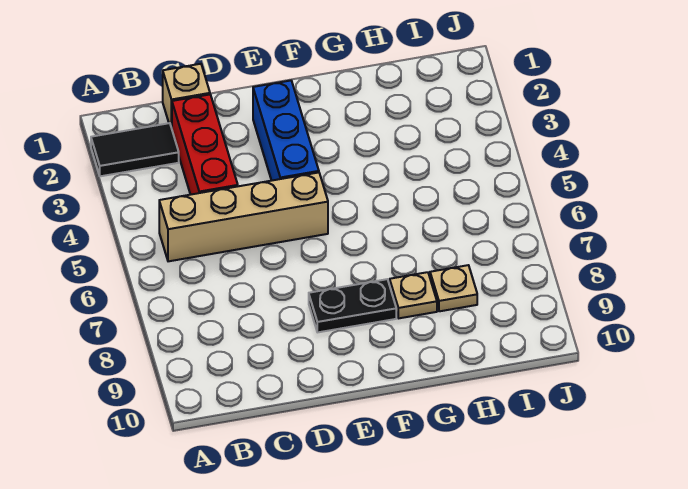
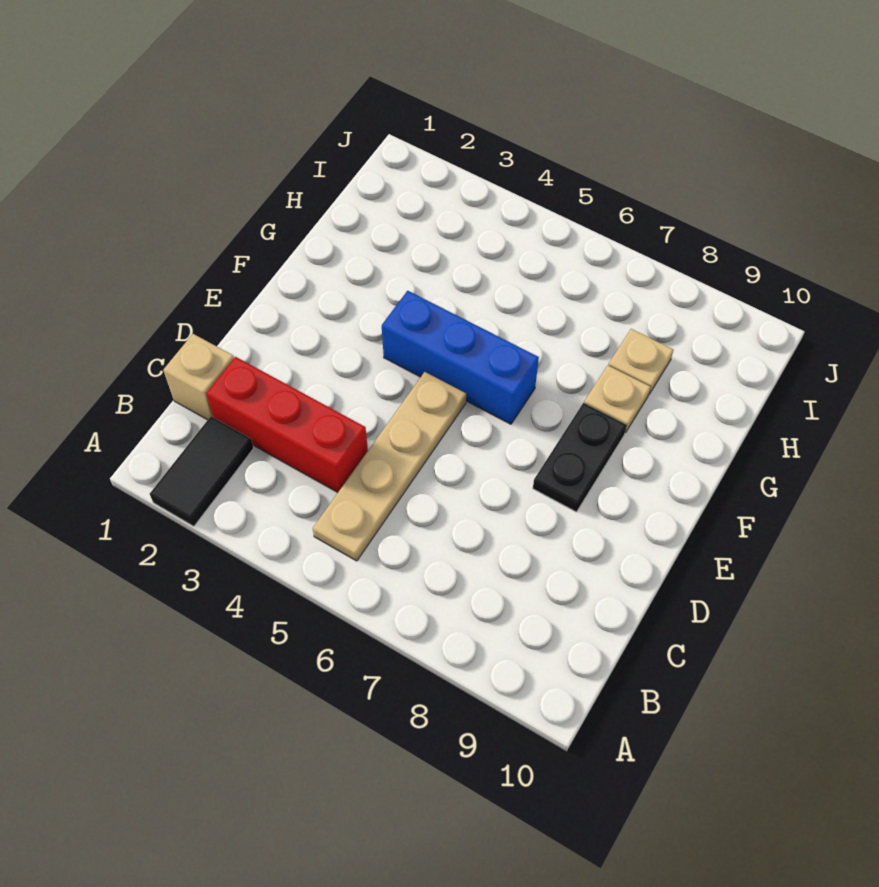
tan 1x4 brick [159,173,328,261] -> tan 1x4 plate [313,372,466,561]
blue 1x3 brick [253,80,319,181] -> blue 1x3 brick moved to [382,291,539,424]

